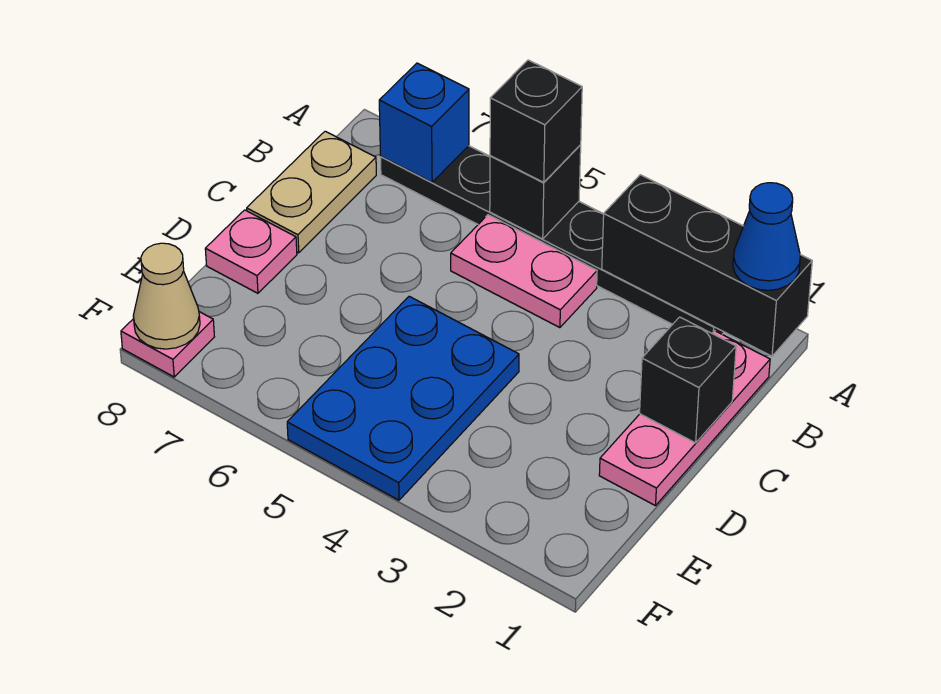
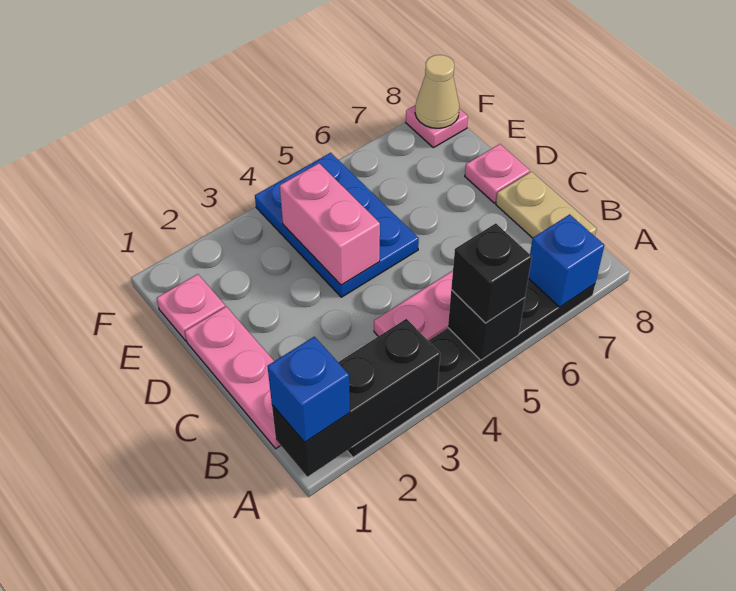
blue 1x1 cone [733,183,800,290] -> blue 1x1 brick [267,337,350,442]
black 1x1 brick [640,317,736,443] -> none
none -> pink 1x2 brick [280,163,380,285]
none -> pink 1x1 plate [157,274,225,341]

